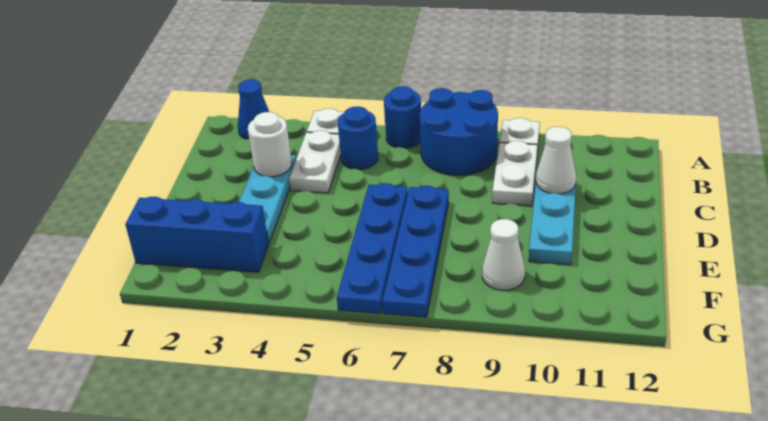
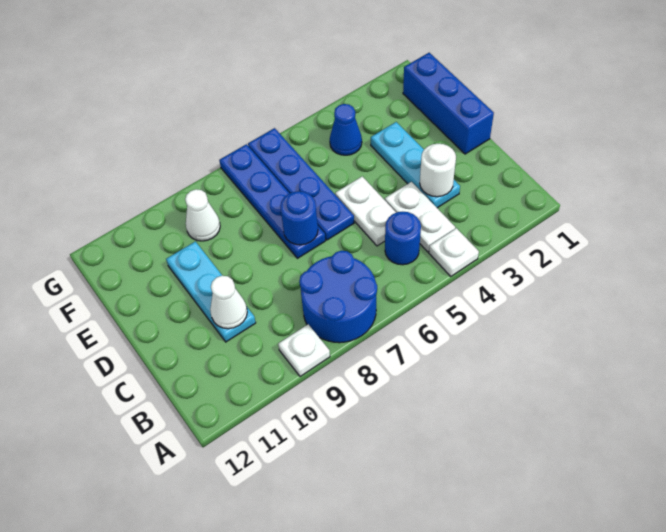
blue 1x1 cone [238,79,269,139] -> blue 1x1 cone moved to [330,104,362,155]
blue 1x1 round brick [384,86,421,148] -> blue 1x1 round brick moved to [280,191,318,245]
white 1x2 plate [492,141,537,206] -> white 1x2 plate moved to [335,176,396,246]
blue 1x3 brick [125,197,269,272] -> blue 1x3 brick turned to [403,53,494,154]

